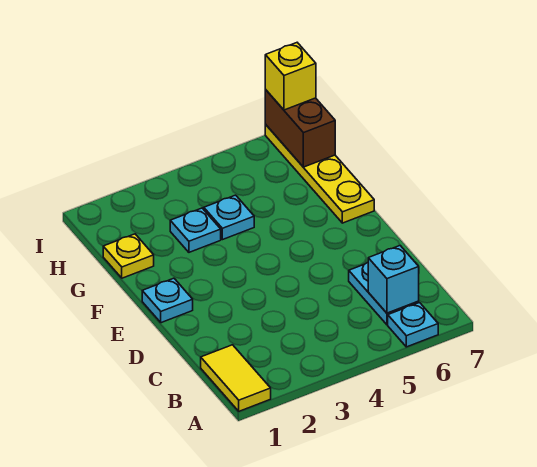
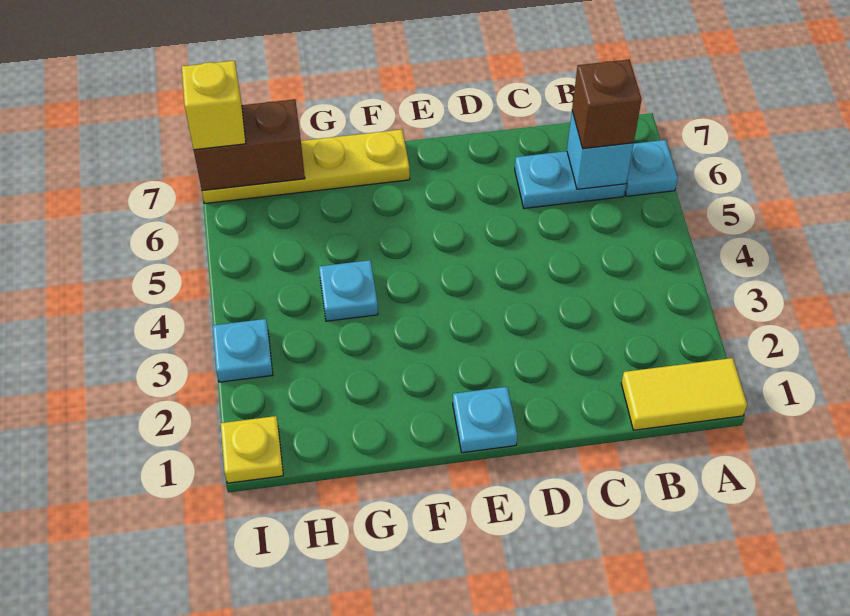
none -> brown 1x1 brick [572,59,642,149]
yellow 1x1 plate [103,234,154,278] -> yellow 1x1 plate moved to [221,416,283,483]
cyan 1x1 plate [170,208,221,252] -> cyan 1x1 plate moved to [213,319,273,382]

